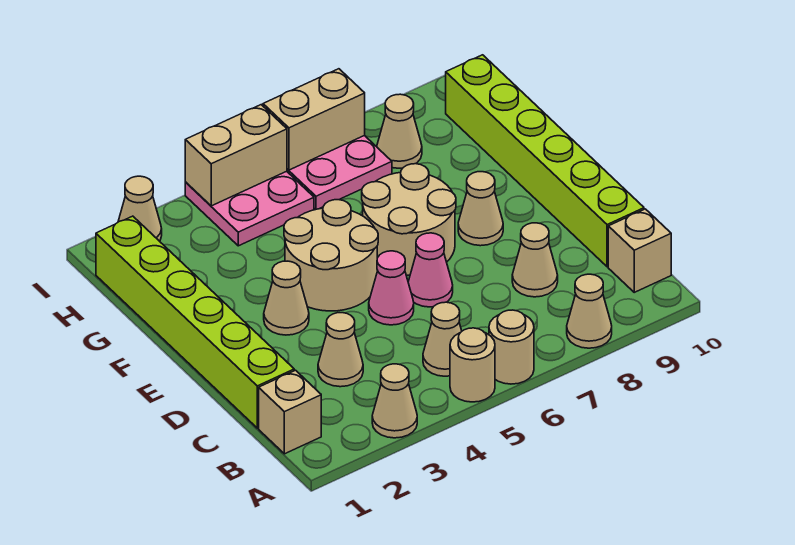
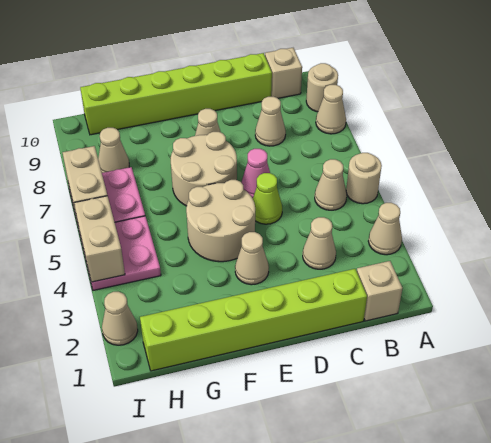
tan 1x1 round brick [489,310,534,384] -> tan 1x1 round brick moved to [306,63,338,112]
pink 1x1 cone [369,251,414,325] -> lime 1x1 cone [253,173,282,224]

